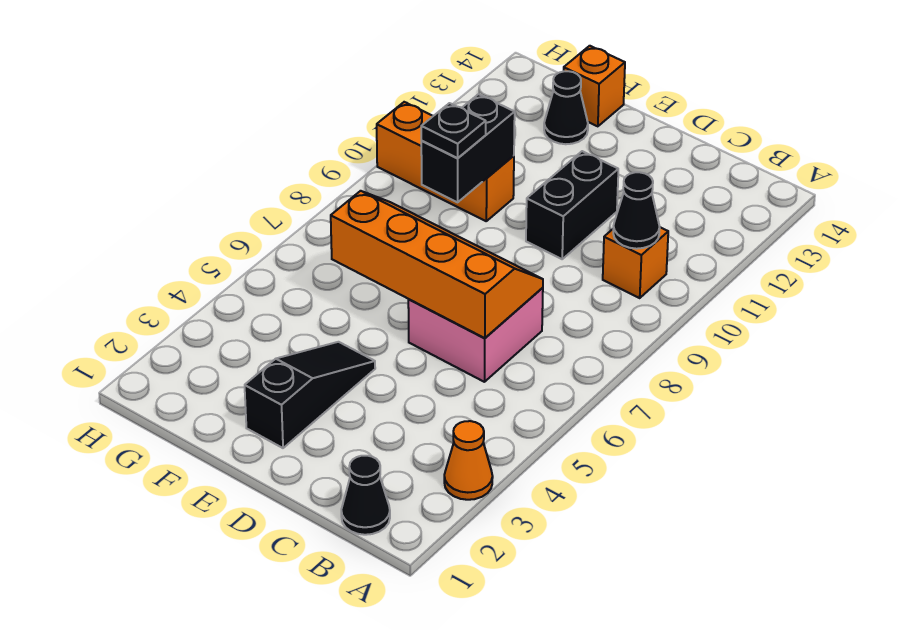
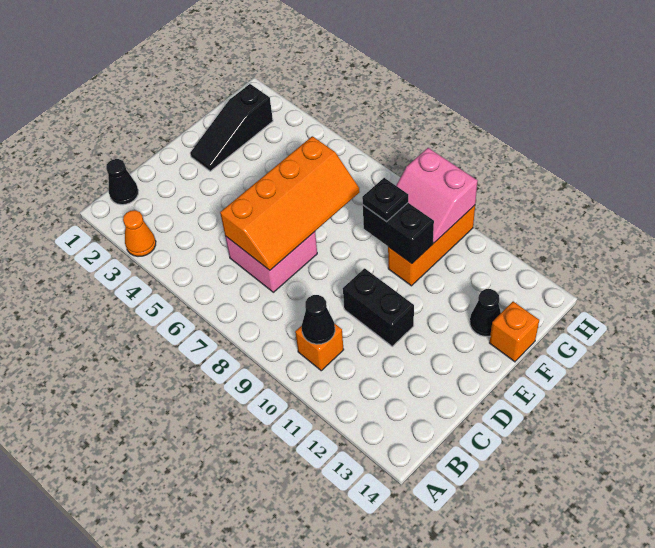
black 1x3 slope [245,342,375,448] -> black 1x3 slope turned to [190,84,273,171]
none -> pink 2x2 slope [396,148,478,243]

